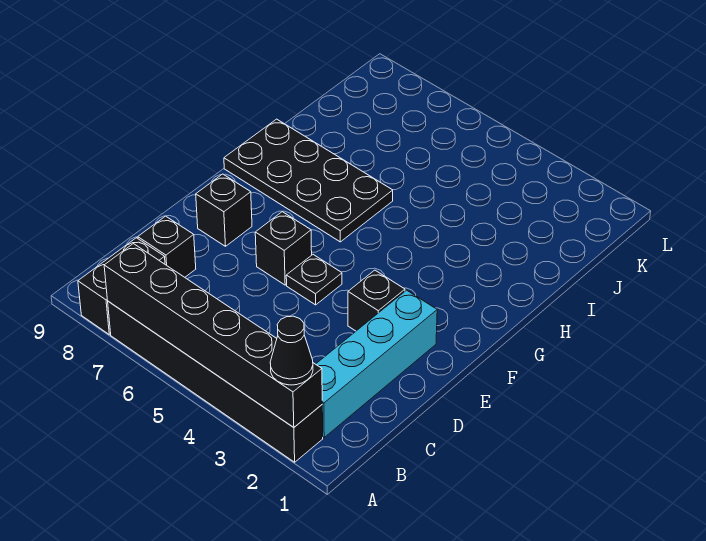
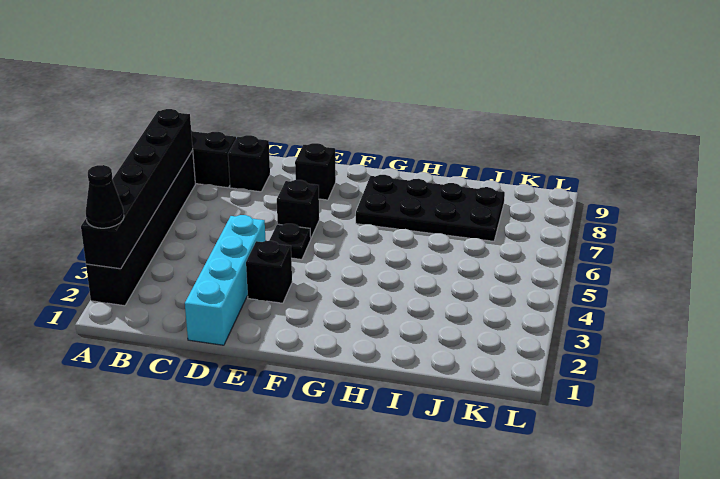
cyan 1x4 brick [316,290,437,437] -> cyan 1x4 brick turned to [185,215,266,345]
black 2x4 plate [224,119,393,242] -> black 2x4 plate turned to [356,175,505,241]

